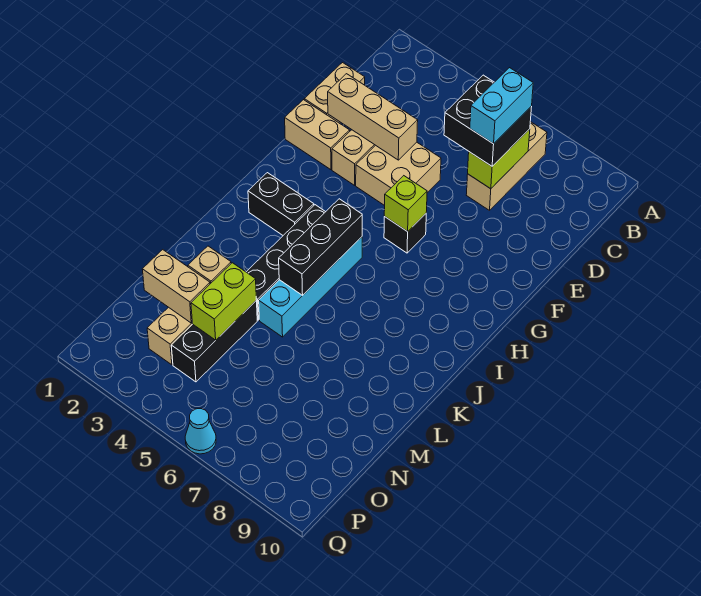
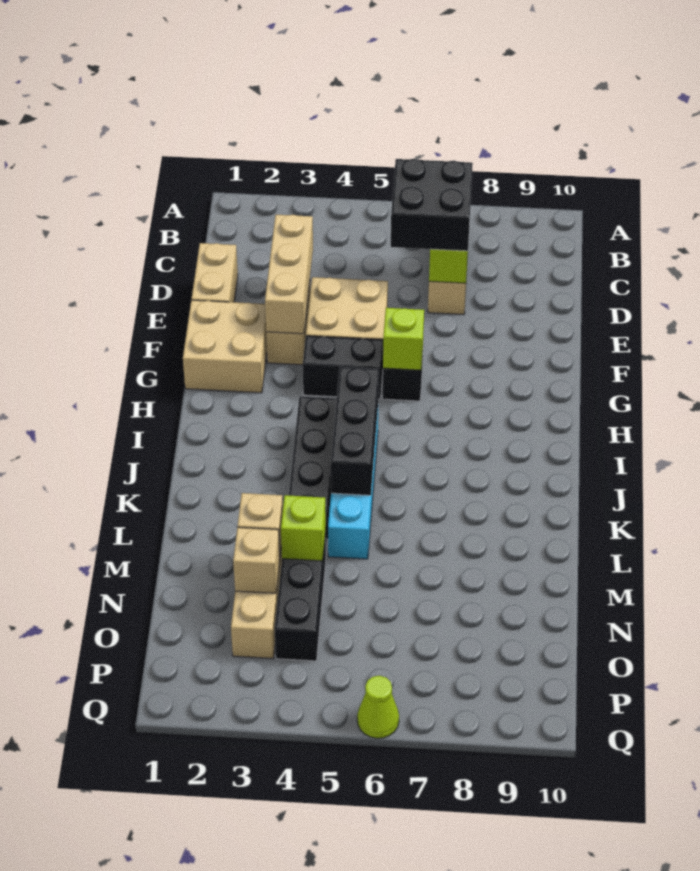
cyan 1x2 brick [470,68,533,144] -> none
tan 1x3 brick [328,74,418,160] -> tan 1x3 brick turned to [265,215,313,334]
tan 1x2 brick [285,100,350,170] -> tan 2x2 brick [183,300,267,393]
black 1x2 brick [248,173,314,235] -> black 1x2 brick moved to [303,336,383,399]
lime 1x2 brick [191,263,256,340] -> lime 1x1 brick [281,495,326,561]
tan 1x2 brick [142,250,210,323] -> tan 1x1 brick [233,527,280,593]
cyan 1x1 cone [185,409,216,454] -> lime 1x1 cone [357,676,399,738]

